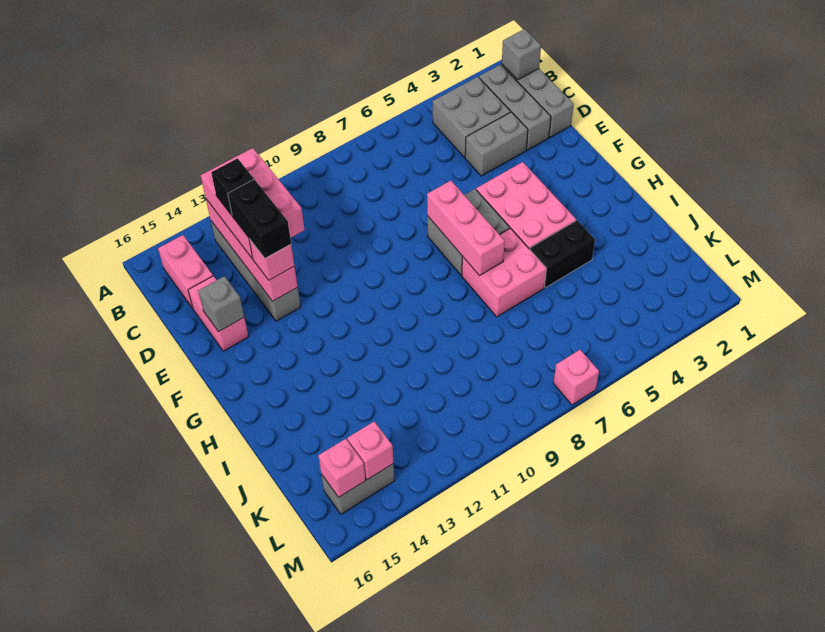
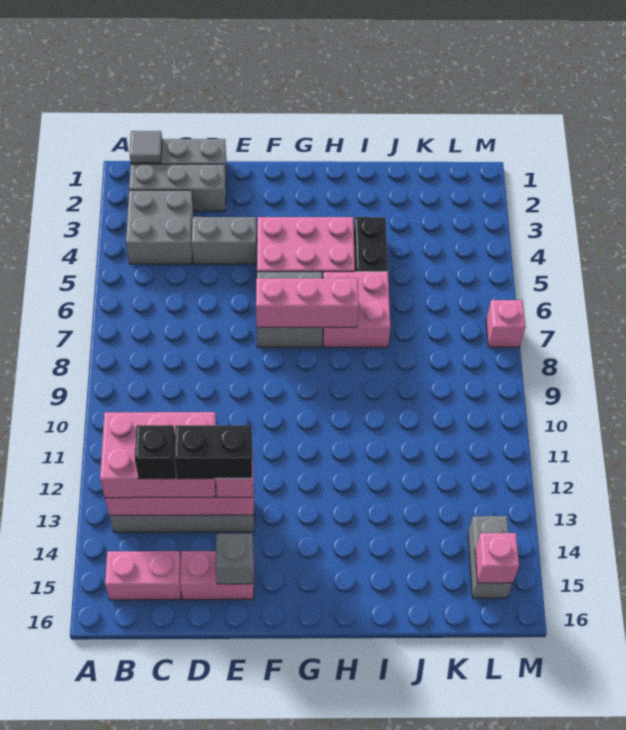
grey 1x1 brick [502,29,541,80] -> grey 1x1 tile [130,131,162,163]
grey 1x2 brick [465,112,528,176] -> grey 1x2 brick turned to [192,217,257,264]
pink 1x1 brick [347,422,394,480] -> none

